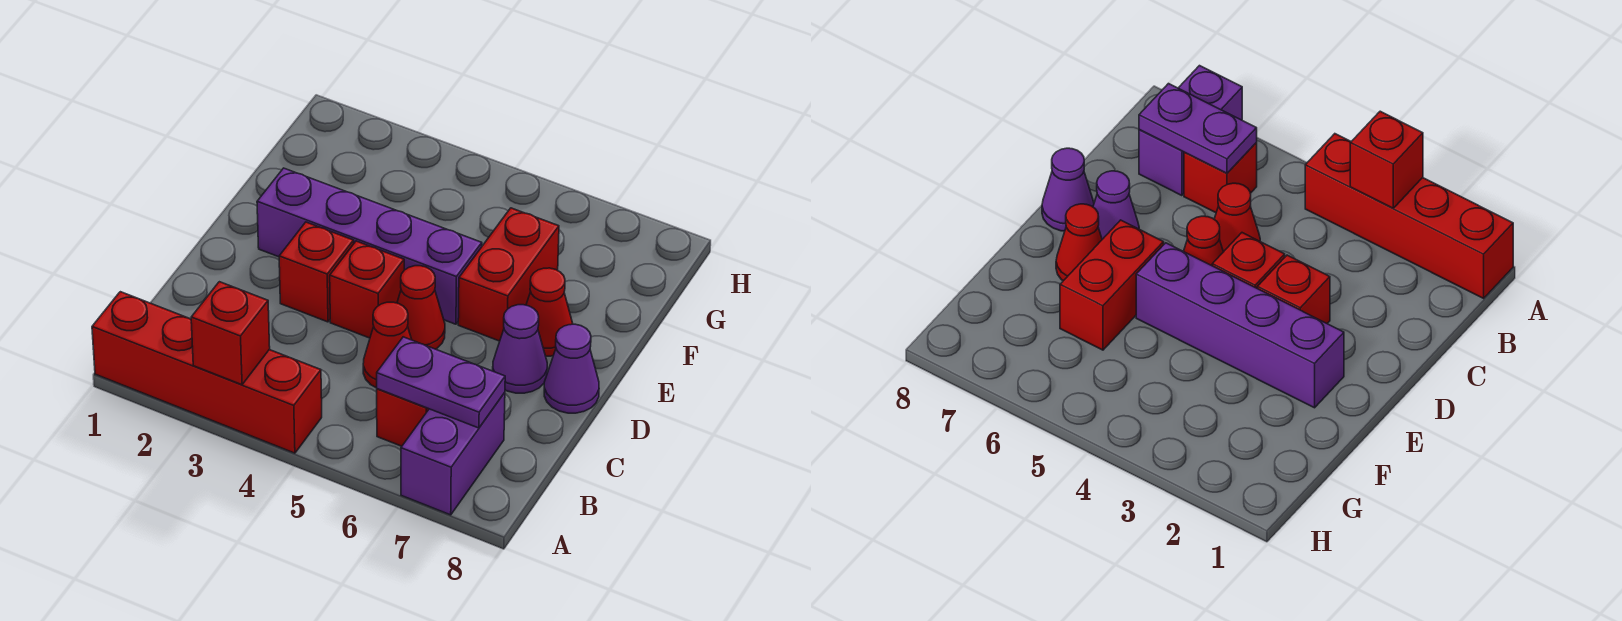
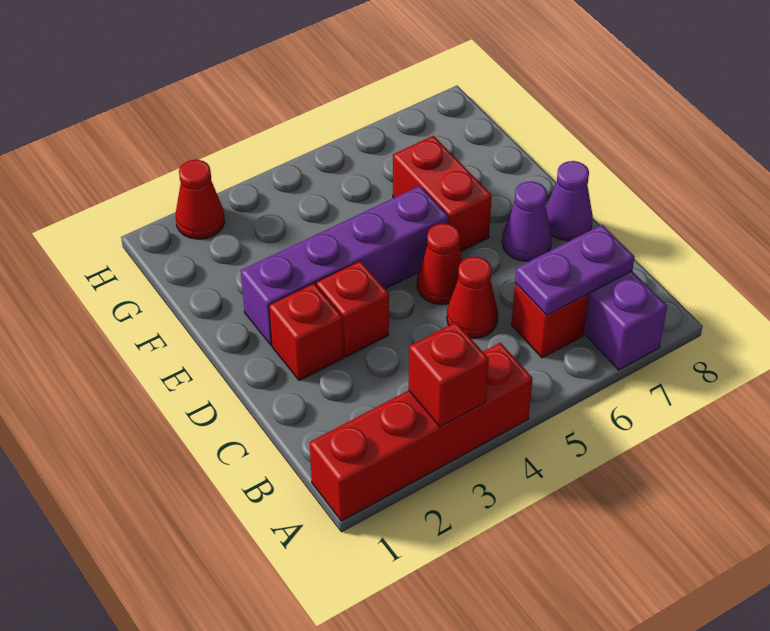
red 1x1 brick [330,241,404,338] -> red 1x1 brick moved to [269,283,343,381]
red 1x1 cone [526,268,573,356] -> red 1x1 cone moved to [176,160,225,239]

